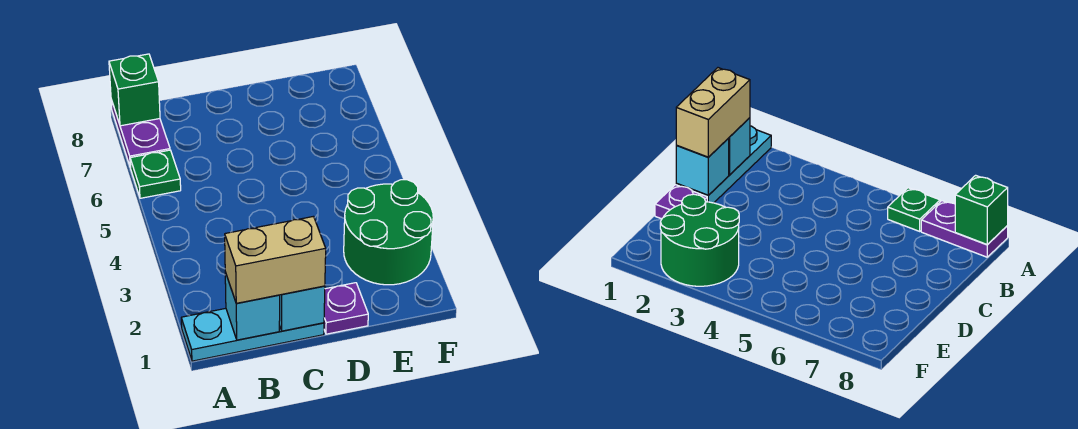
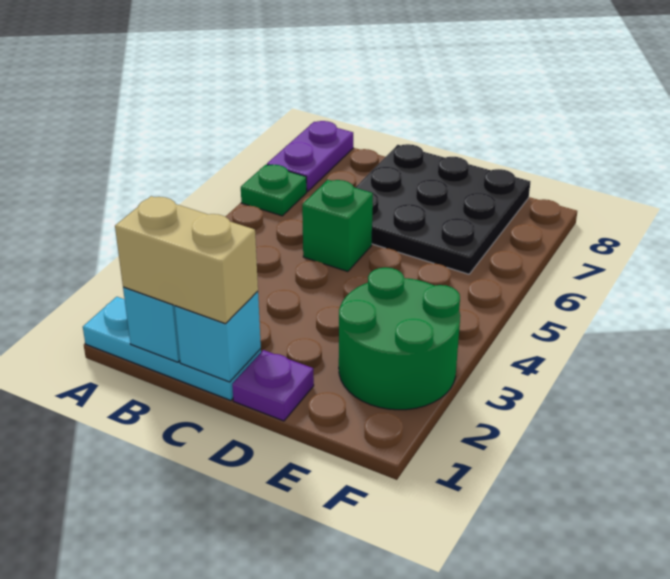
green 1x1 brick [109,54,160,126] -> green 1x1 brick moved to [302,180,373,272]
none -> black 3x3 plate [355,144,530,274]

